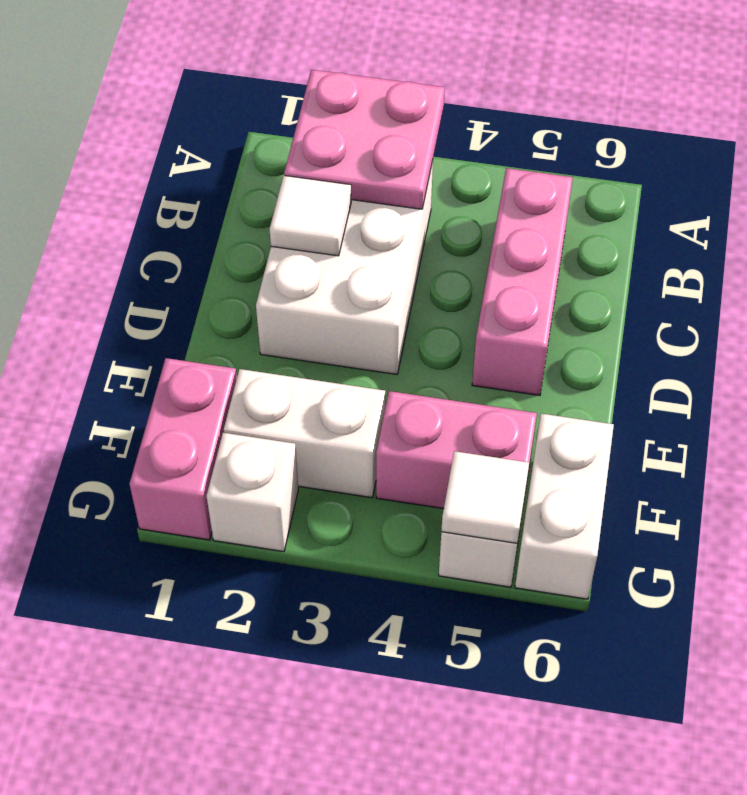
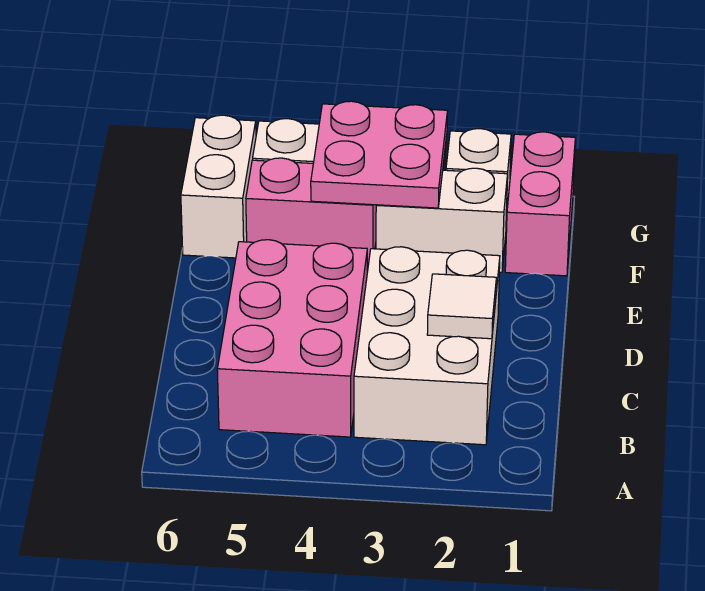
pink 2x2 plate [284,70,445,209] -> pink 2x2 plate moved to [311,101,447,208]
pink 1x3 brick [472,168,573,395] -> pink 2x3 brick [217,240,367,437]
white 1x1 tile [441,451,529,543] -> none

